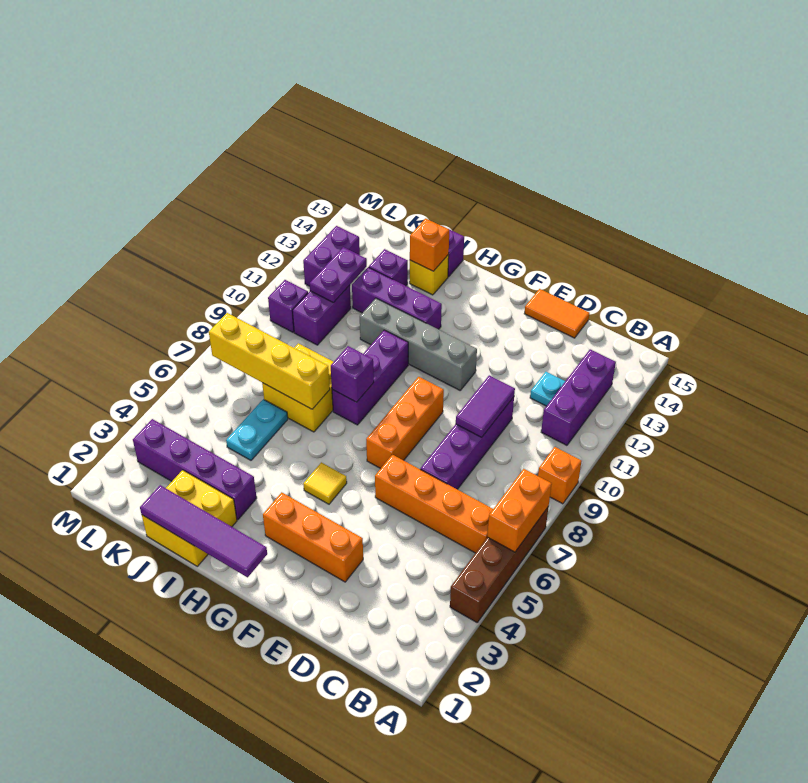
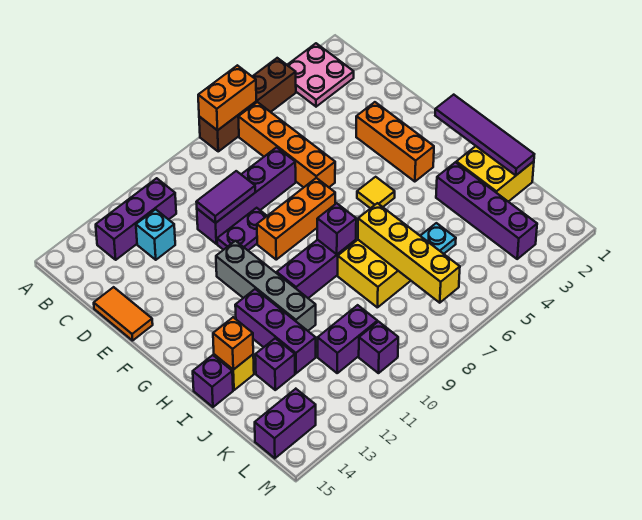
none -> pink 2x2 plate [288,43,354,107]
orange 1x1 brick [538,447,582,504] -> none
cyan 1x1 plate [530,372,565,406] -> cyan 1x1 brick [136,209,175,260]
purple 1x2 plate [310,247,367,303] -> purple 1x2 plate moved to [217,208,267,250]
purple 1x2 brick [303,226,360,286] -> purple 1x2 brick moved to [255,389,316,458]

